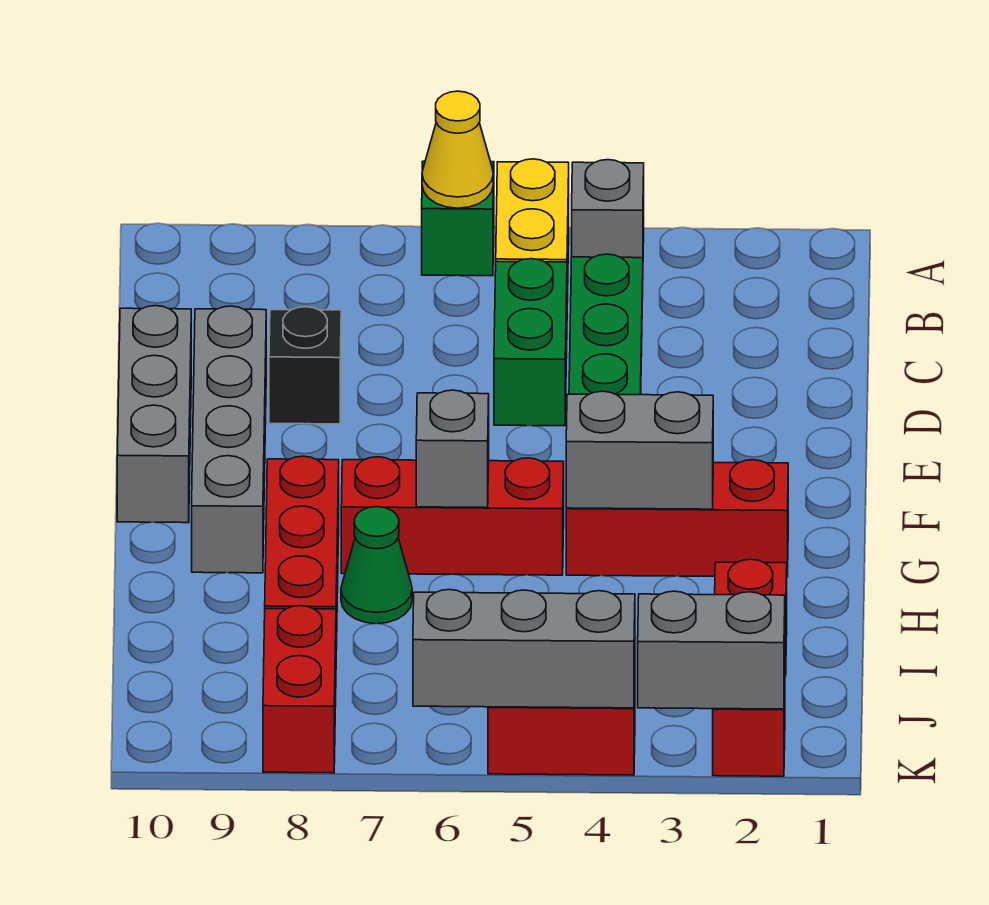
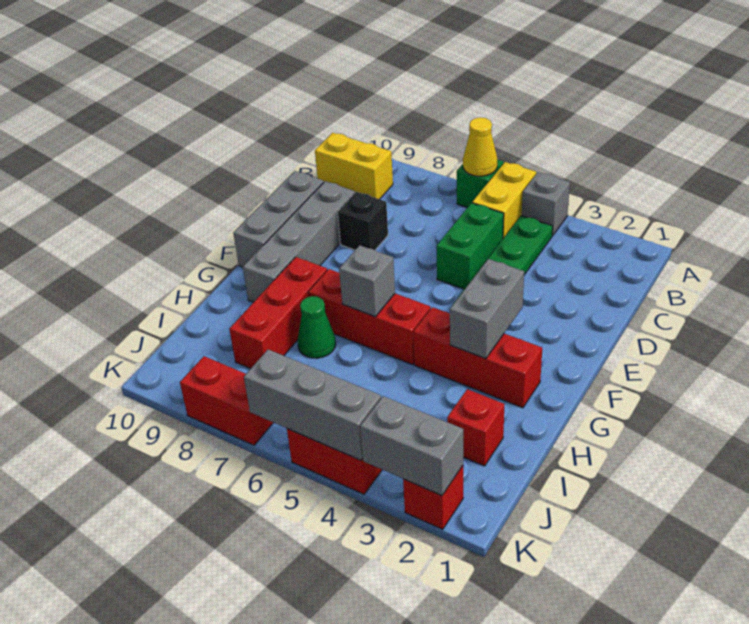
none -> yellow 1x2 brick [315,133,393,199]
grey 1x2 brick [566,391,713,509] -> grey 1x2 brick turned to [450,259,524,359]
red 1x2 brick [263,606,336,773] -> red 1x2 brick turned to [180,356,273,445]

